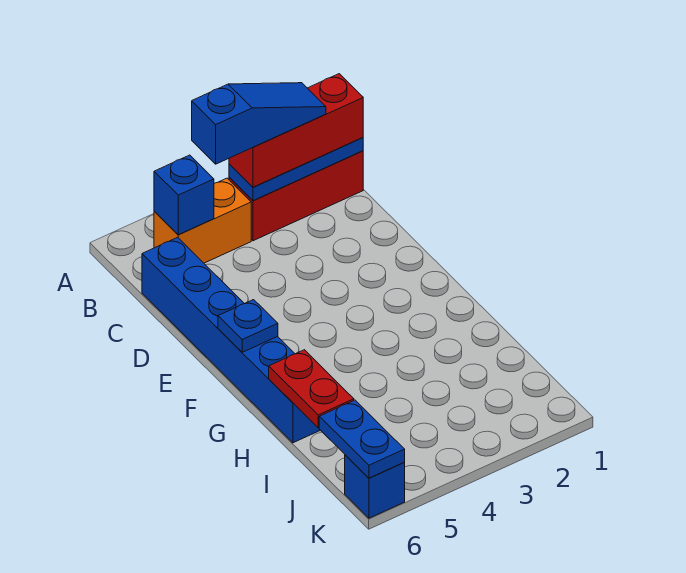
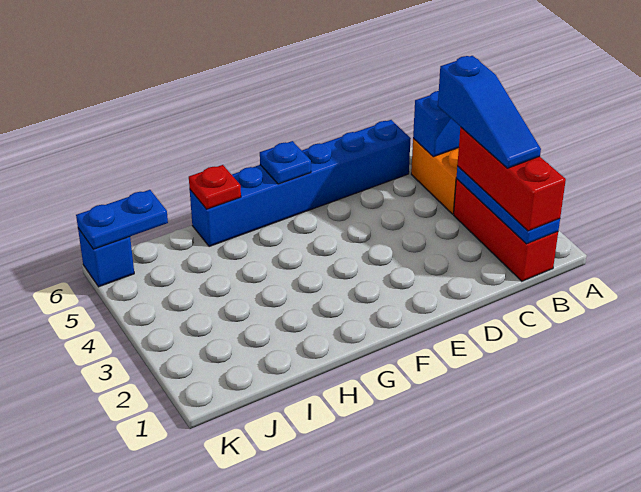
red 1x2 plate [269,350,354,428] -> red 1x1 plate [189,165,241,209]

